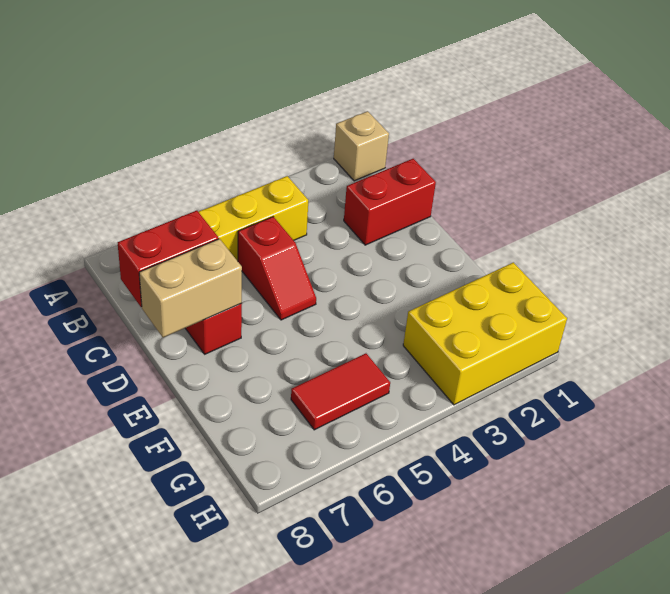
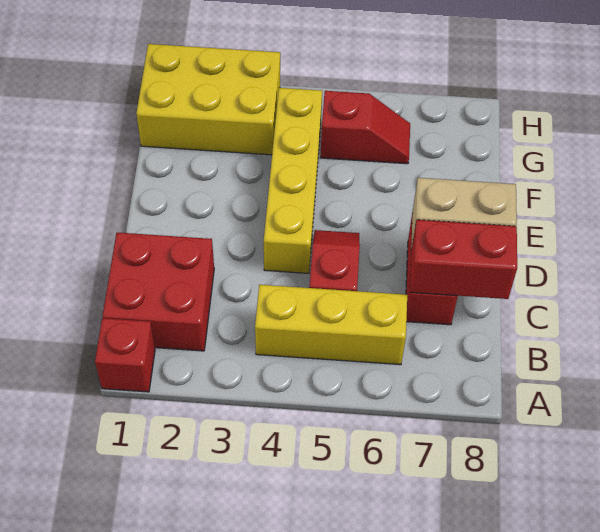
tan 1x1 brick [334,111,389,181] -> red 1x1 brick [95,318,155,392]
red 1x2 brick [344,159,436,245] -> red 2x2 brick [103,232,214,351]
none -> yellow 1x4 brick [264,88,322,273]
red 1x2 tile [291,353,390,430] -> red 1x2 slope [320,91,410,164]

